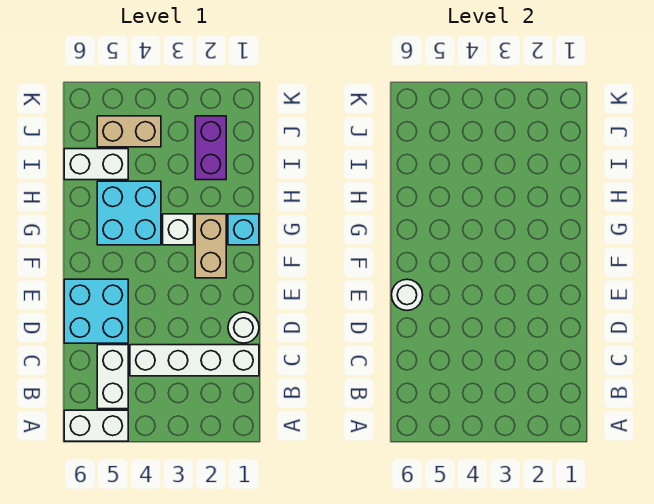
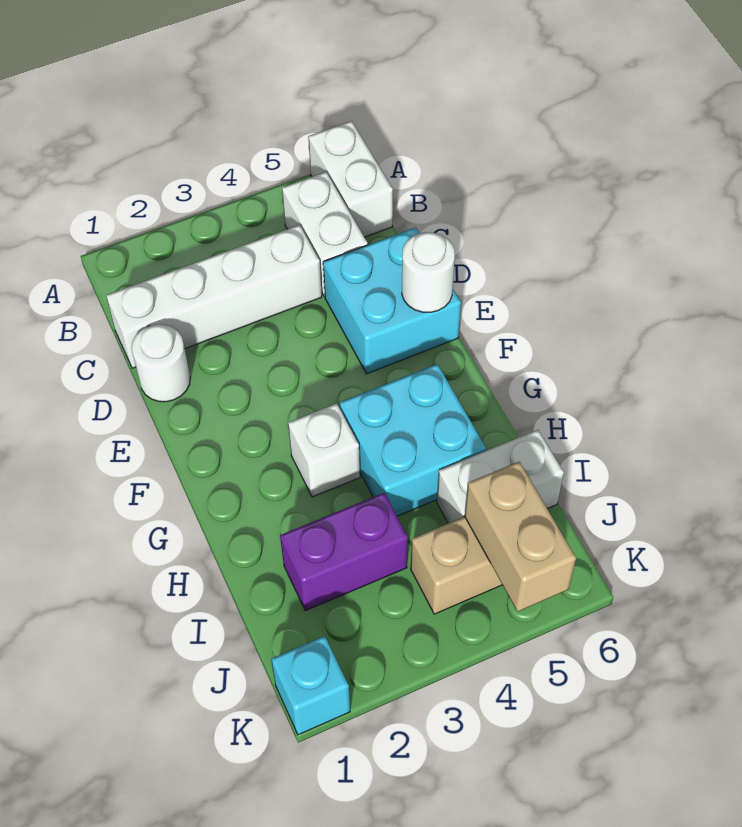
white 1x2 brick [64,410,128,441] -> white 1x2 brick turned to [308,121,393,237]
tan 1x2 brick [195,214,226,278] -> tan 1x2 brick moved to [465,462,576,611]
cyan 1x1 brick [228,214,259,245] -> cyan 1x1 brick moved to [271,636,350,735]
purple 1x2 brick [195,116,226,180] -> purple 1x2 brick turned to [280,493,408,611]

